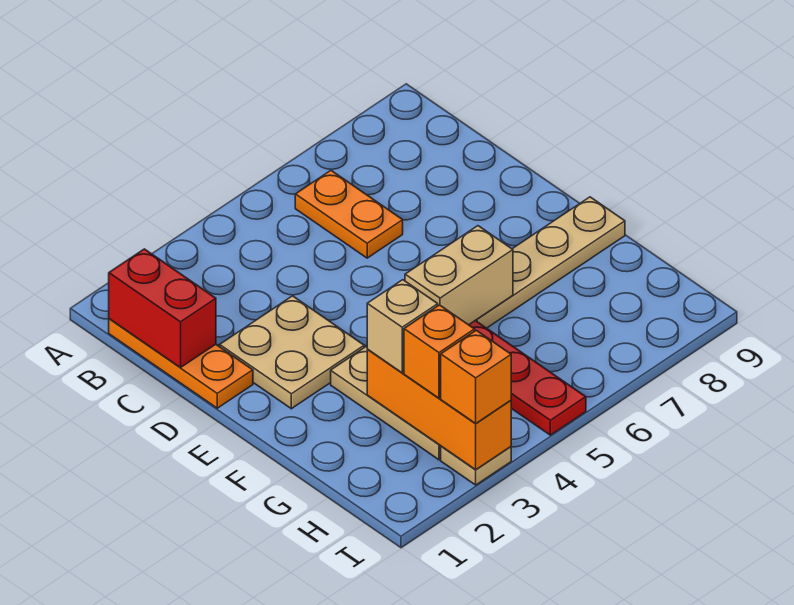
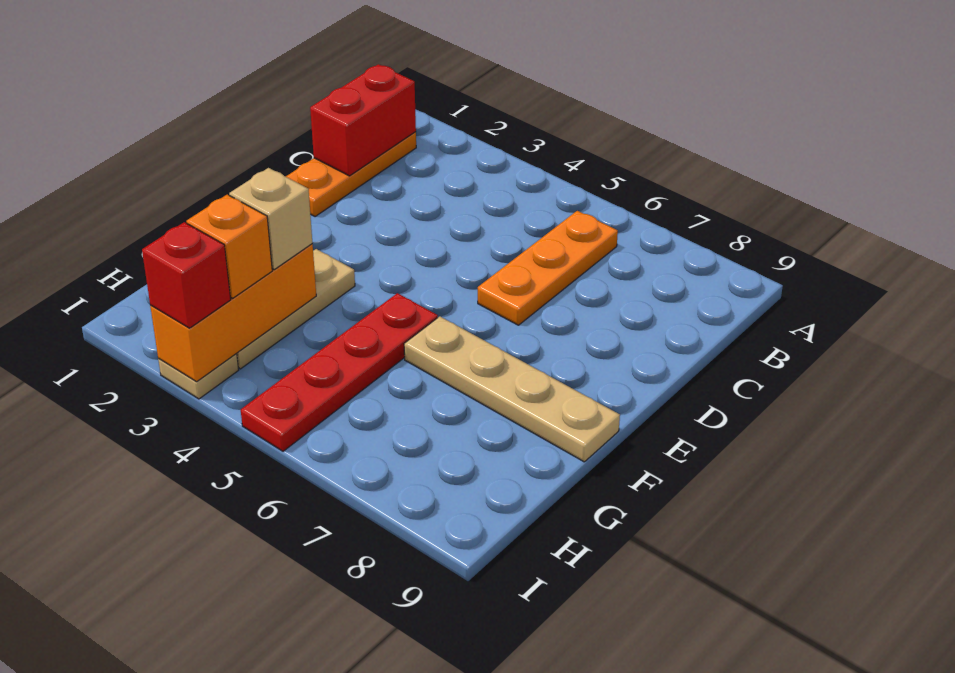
orange 1x2 plate [295,171,403,258] -> orange 1x3 plate [478,211,618,325]
tan 2x2 plate [220,296,364,409] -> none
tan 1x2 brick [405,226,513,325] -> none
orange 1x1 brick [441,330,511,424] -> red 1x1 brick [142,222,231,328]

